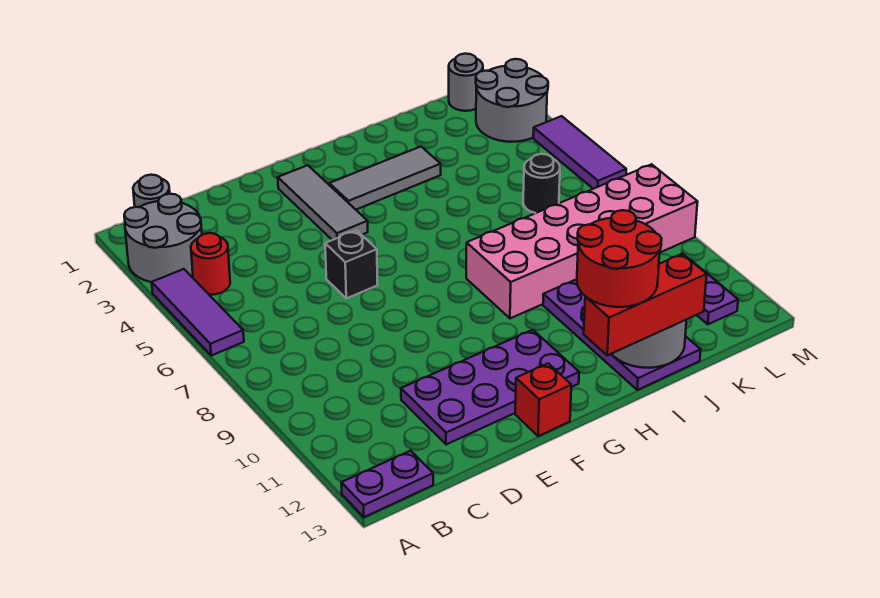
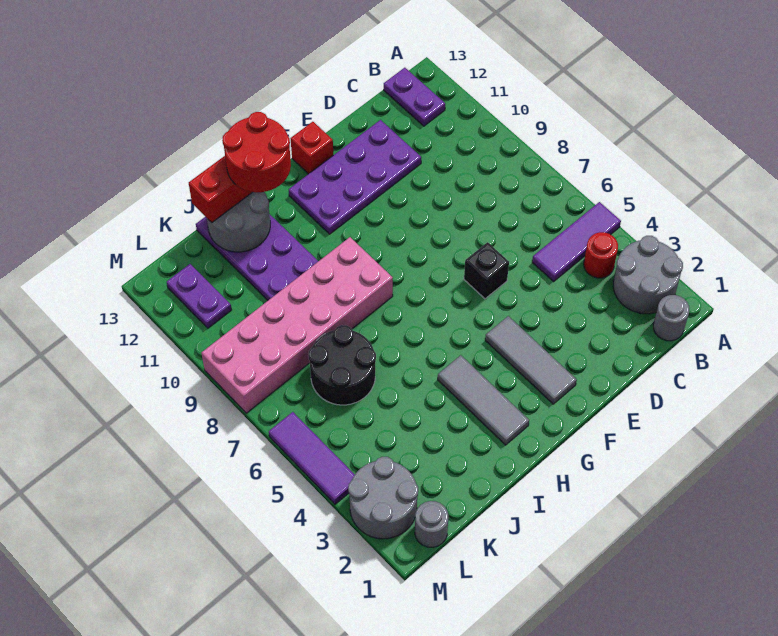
purple 1x3 tile [152,269,244,356] -> purple 1x3 tile turned to [532,202,621,281]
purple 1x2 plate [341,451,433,517] -> purple 1x2 plate turned to [384,68,445,126]
grey 1x3 tile [329,147,441,210] -> grey 1x3 tile turned to [438,355,529,445]
black 1x1 round brick [523,154,560,213] -> black 2x2 round brick [308,325,376,405]

